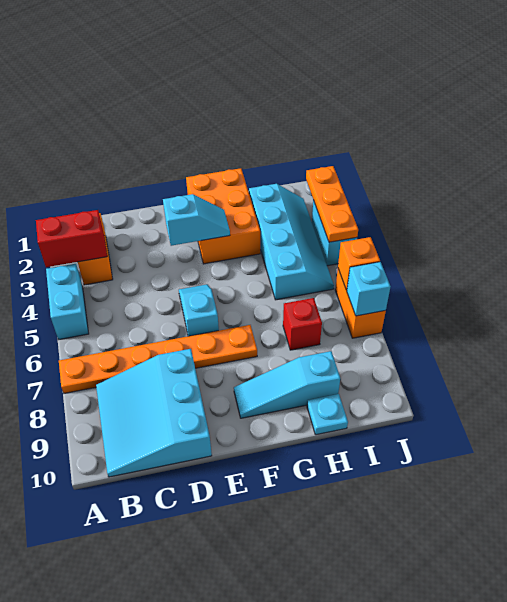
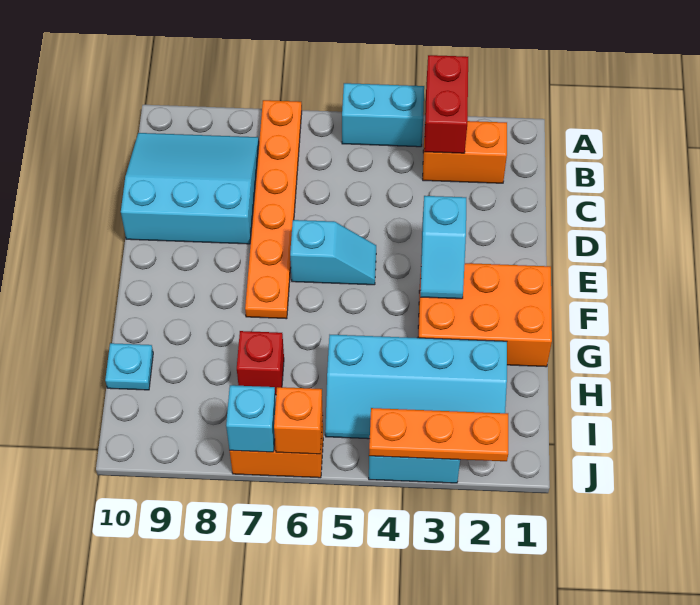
cyan 1x3 slope [234,351,340,418] -> none

